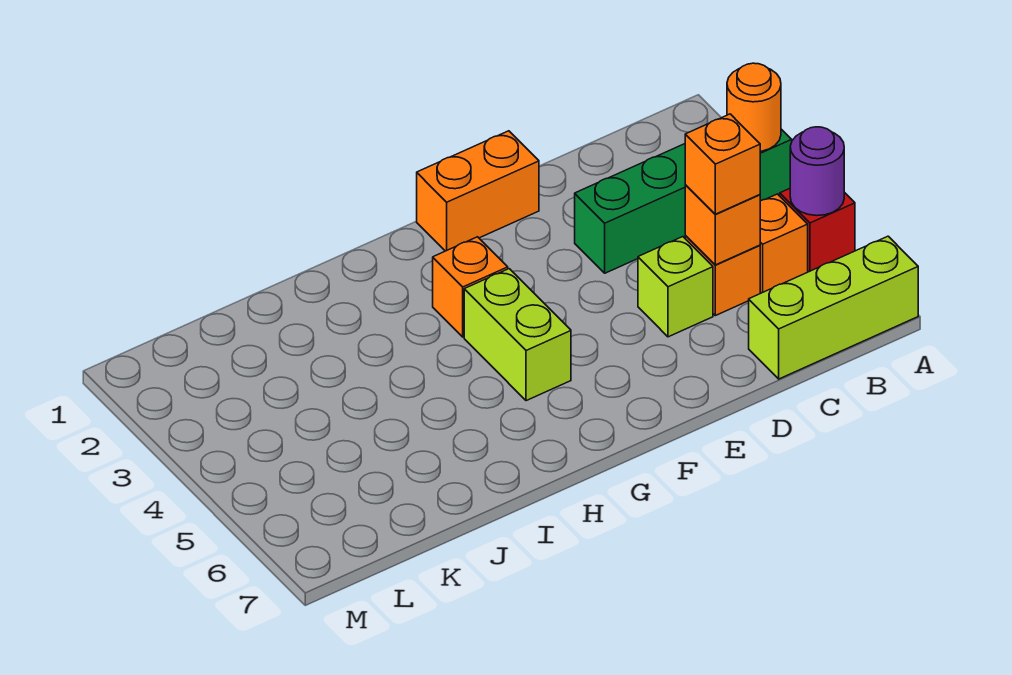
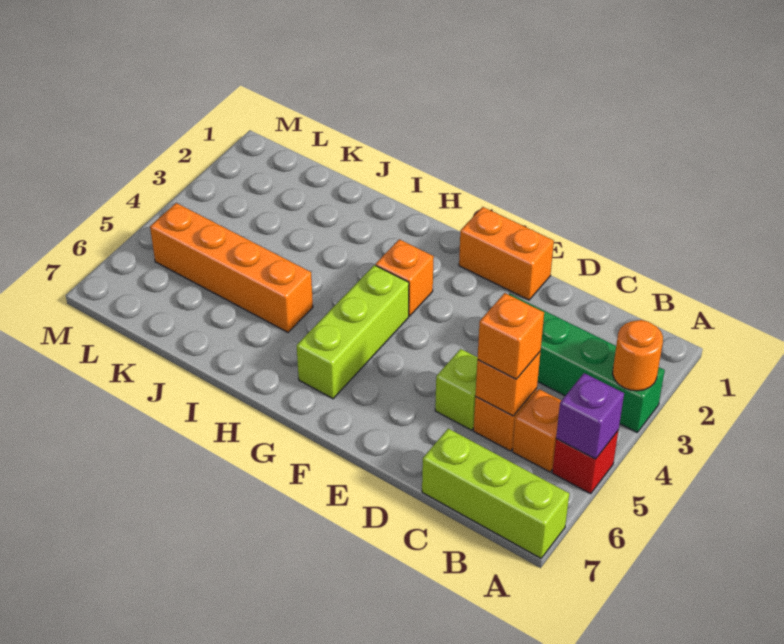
purple 1x1 round brick [790,127,844,216] -> purple 1x1 brick [556,373,624,459]
lime 1x2 brick [464,269,571,401] -> lime 1x3 brick [297,265,409,399]
none -> orange 1x4 brick [150,203,313,332]

